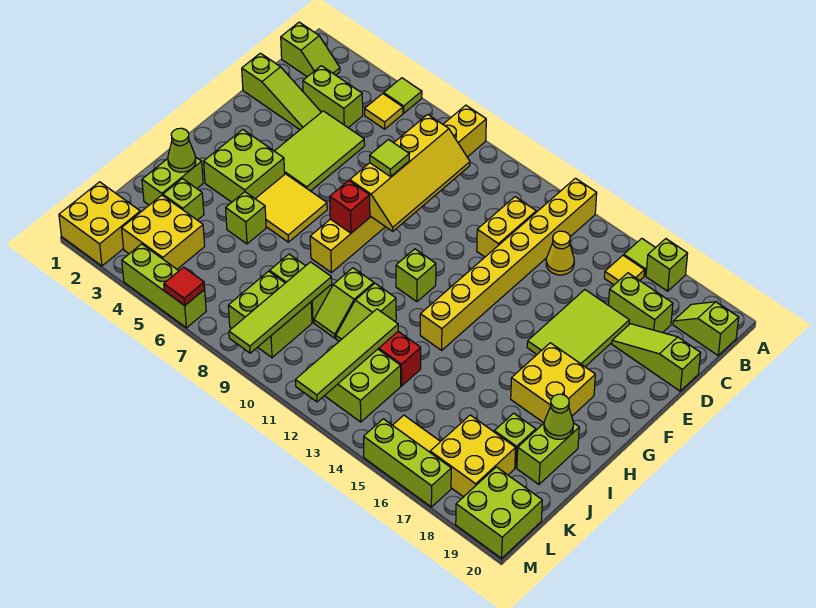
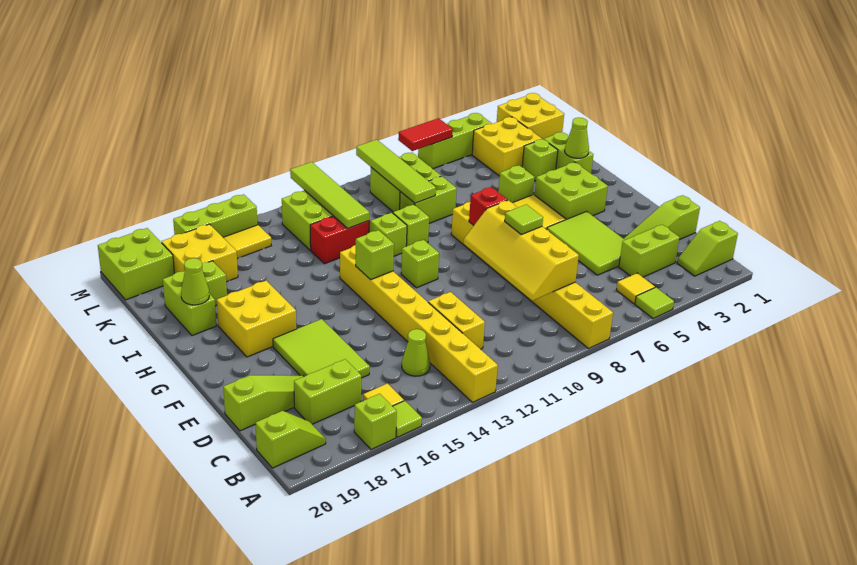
yellow 1x1 cone [546,231,574,275] -> lime 1x1 cone [402,329,430,376]
none -> lime 1x1 brick [356,230,394,280]
red 1x1 tile [164,267,205,306] -> red 1x2 tile [398,118,453,151]

